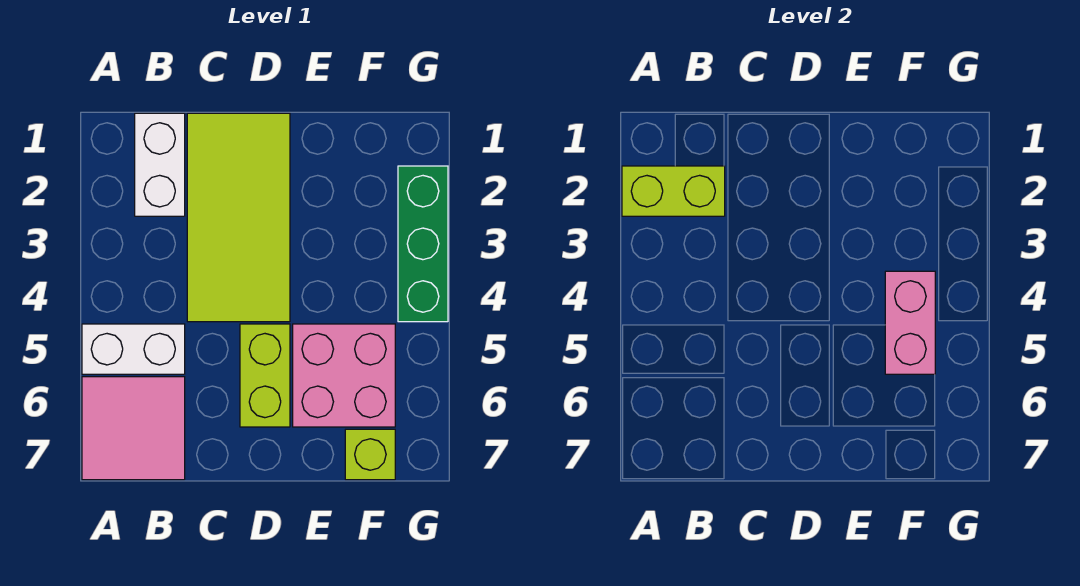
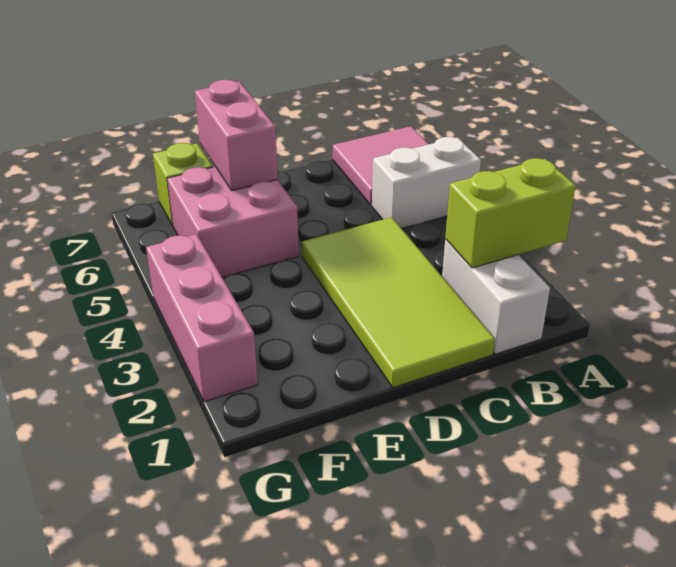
lime 1x2 brick [240,324,290,427] -> none
pink 1x2 brick [885,271,935,374] -> pink 1x2 brick moved to [195,80,278,190]
green 1x3 brick [398,166,448,322] -> pink 1x3 brick [146,234,258,402]

